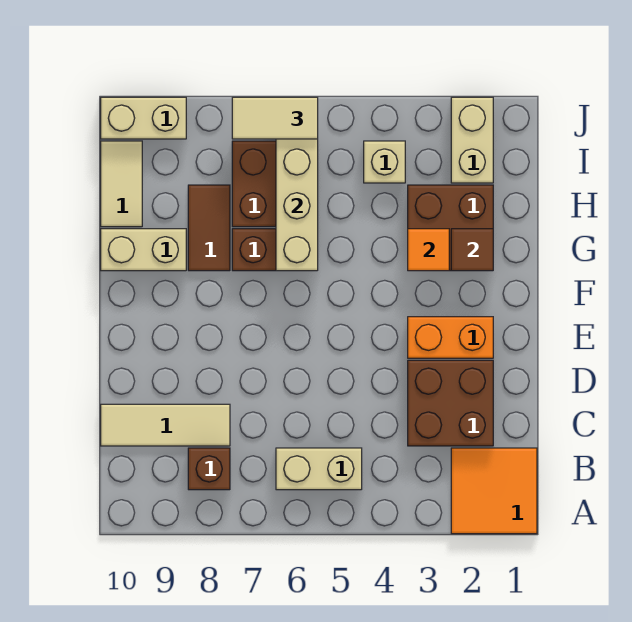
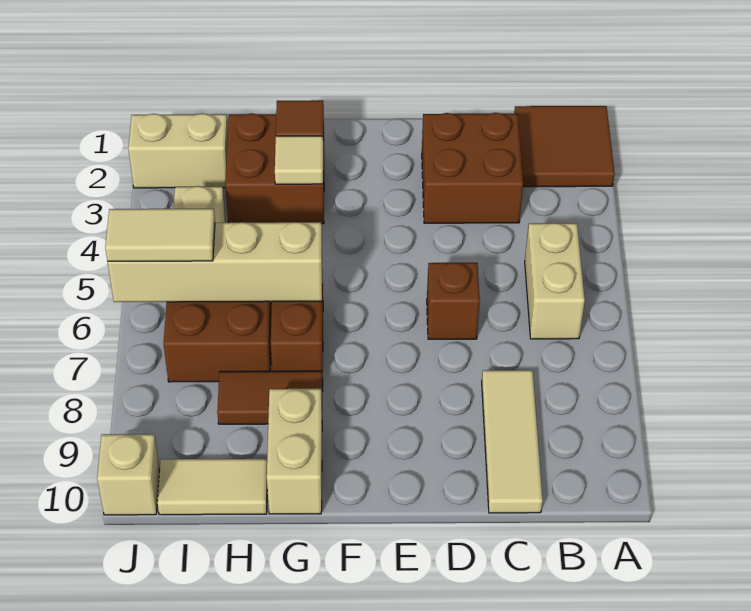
orange 2x2 tile [451,448,537,534] -> brown 2x2 tile [514,106,615,187]
brown 1x1 brick [188,448,230,490] -> brown 1x1 brick moved to [427,263,480,339]
orange 1x2 brick [408,317,493,358] -> none
orange 1x1 tile [408,229,449,271] -> tan 1x1 tile [275,136,323,184]
tan 1x2 tile [232,97,318,139] -> tan 1x2 tile turned to [105,209,215,261]
tan 1x2 brick [101,97,186,139] -> tan 1x1 brick [97,434,160,515]

